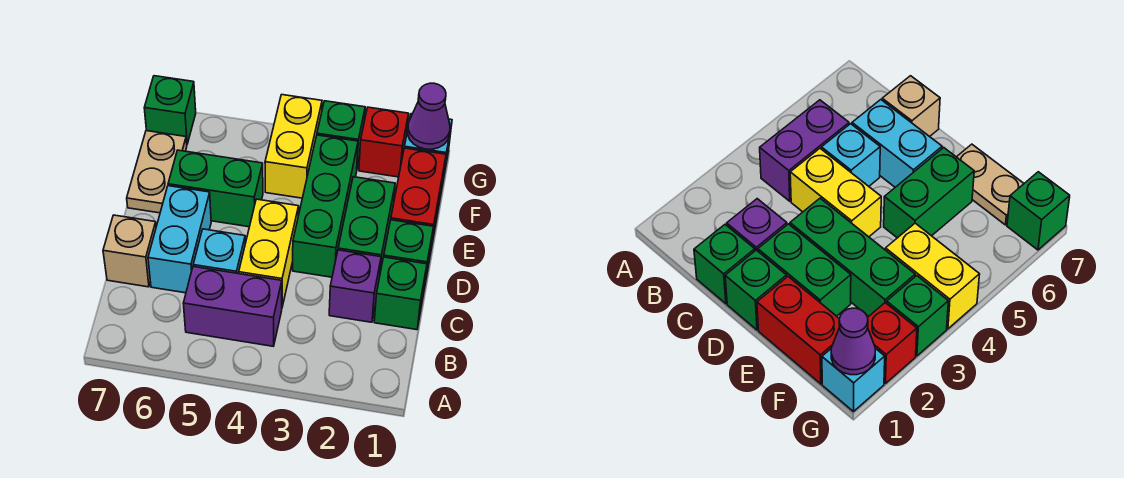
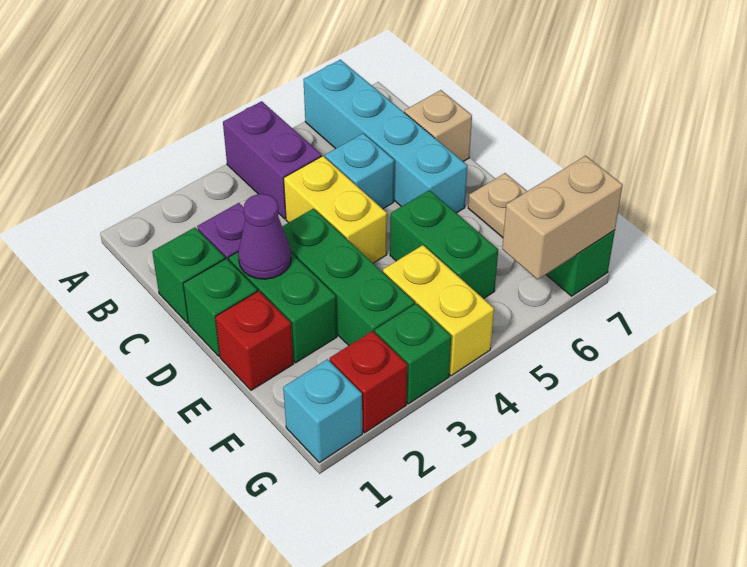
purple 1x2 brick [183,267,282,346] -> purple 1x2 brick turned to [223,101,322,219]
cyan 1x2 brick [148,186,211,293] -> cyan 1x4 brick [303,60,467,213]
red 1x2 brick [391,148,446,248] -> red 1x1 brick [215,291,293,390]
green 1x2 brick [168,150,263,227] -> green 1x2 brick turned to [390,190,498,299]
purple 1x1 cone [408,83,450,149] -> purple 1x1 cone moved to [238,194,291,279]
none -> tan 1x2 brick [502,156,623,279]

